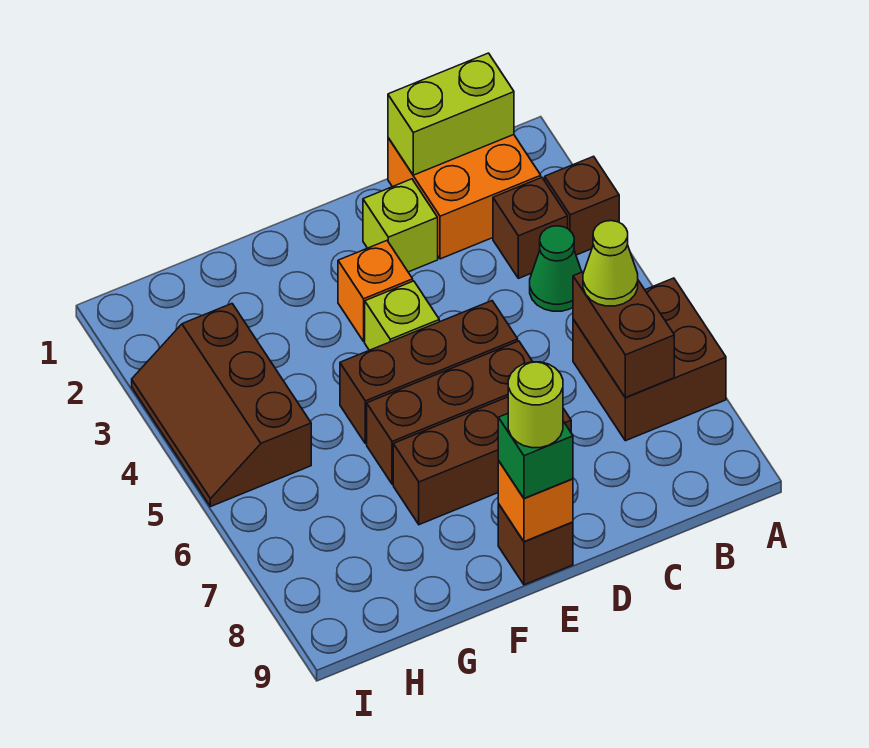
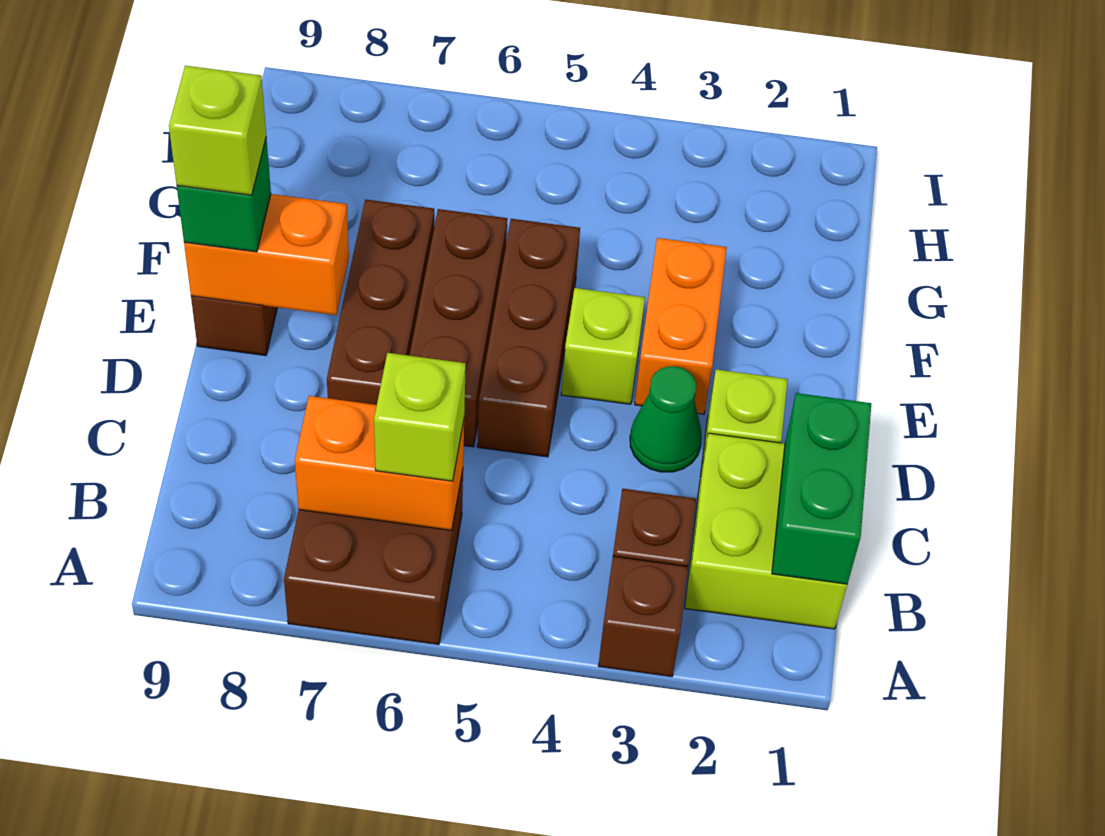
orange 2x2 brick [388,135,541,259] -> lime 2x2 brick [685,433,847,629]
lime 1x2 brick [388,53,514,175] -> green 1x2 brick [772,393,871,584]
green 1x1 cone [530,226,582,311] -> green 1x1 cone moved to [630,366,702,472]
brown 1x2 brick [573,272,674,397] -> orange 1x2 brick [295,396,464,530]
lime 1x1 cone [583,221,638,306] -> lime 1x1 brick [374,353,466,481]
orange 1x1 brick [338,241,413,341] -> orange 1x2 brick [635,238,727,414]
orange 1x1 brick [498,461,573,542] -> orange 1x2 brick [184,194,349,315]
lime 1x1 round brick [508,362,563,448] -> lime 1x1 brick [169,66,266,195]
brown 2x3 slope [132,304,311,507] -> none

